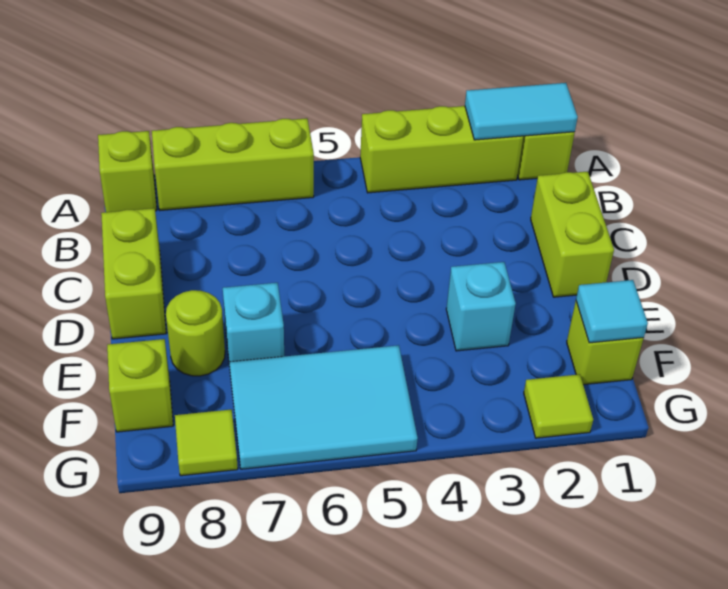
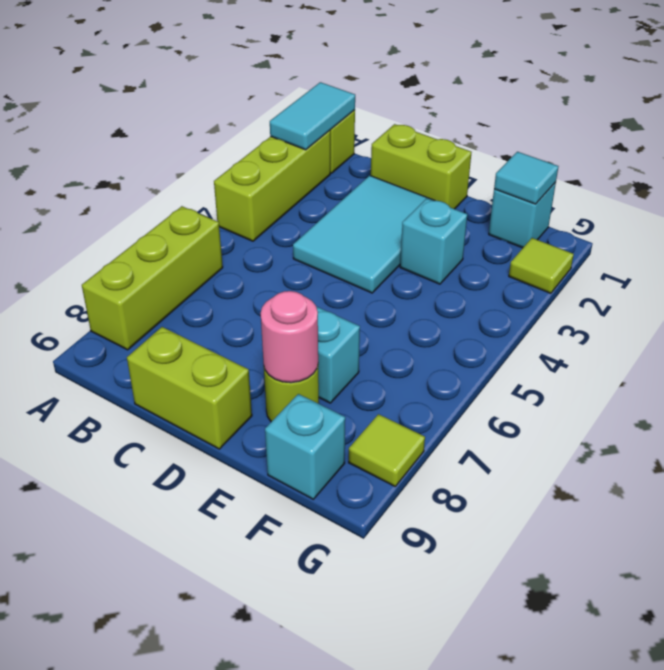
lime 1x1 brick [98,131,157,212] -> none
none -> pink 1x1 round brick [261,291,318,383]
lime 1x1 brick [567,301,644,385] -> cyan 1x1 brick [489,182,556,248]
cyan 2x3 tile [230,345,418,469] -> cyan 2x3 tile moved to [293,175,435,293]
lime 1x1 brick [107,339,173,432] -> cyan 1x1 brick [265,394,345,499]

